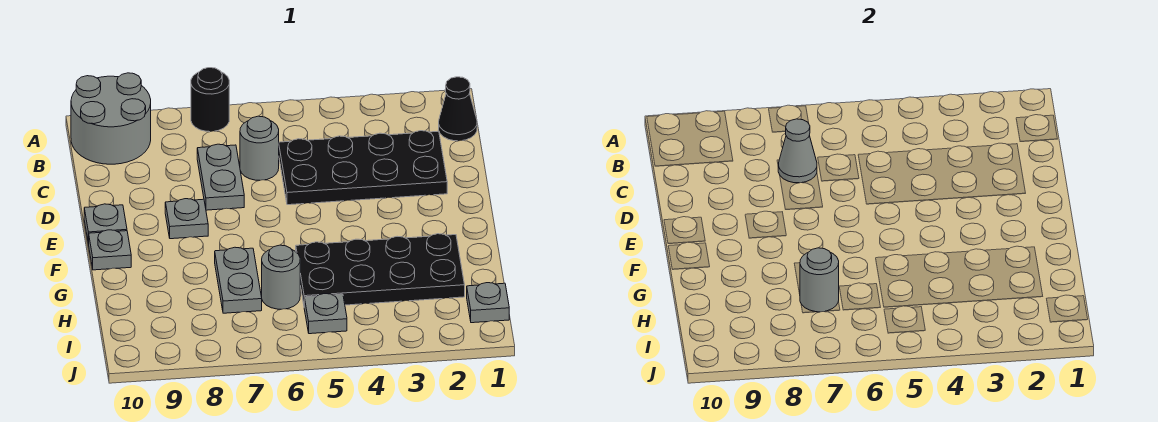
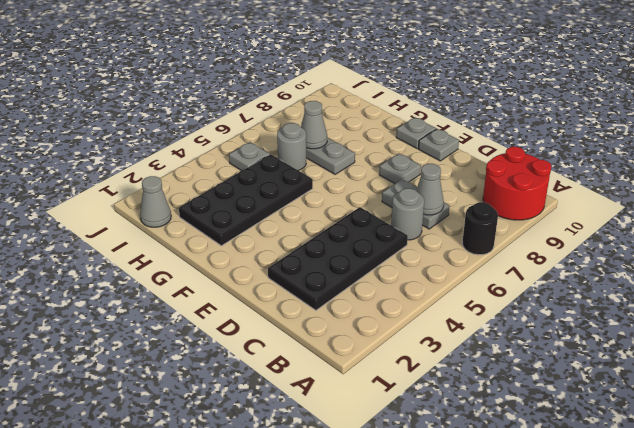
grey 2x2 round brick [71,73,151,164] -> red 2x2 round brick [483,147,551,220]
black 1x1 cone [439,77,477,141] -> none
grey 1x1 round brick [800,248,839,312] -> grey 1x1 cone [301,101,327,149]
grey 1x1 plate [467,283,509,323] -> grey 1x1 cone [140,176,171,227]

